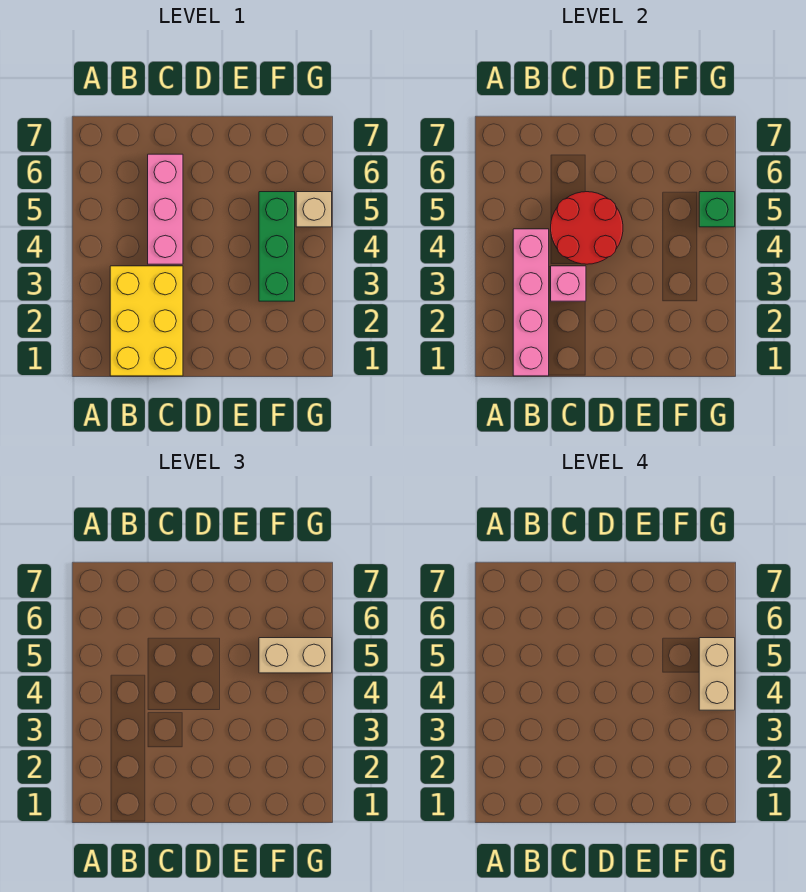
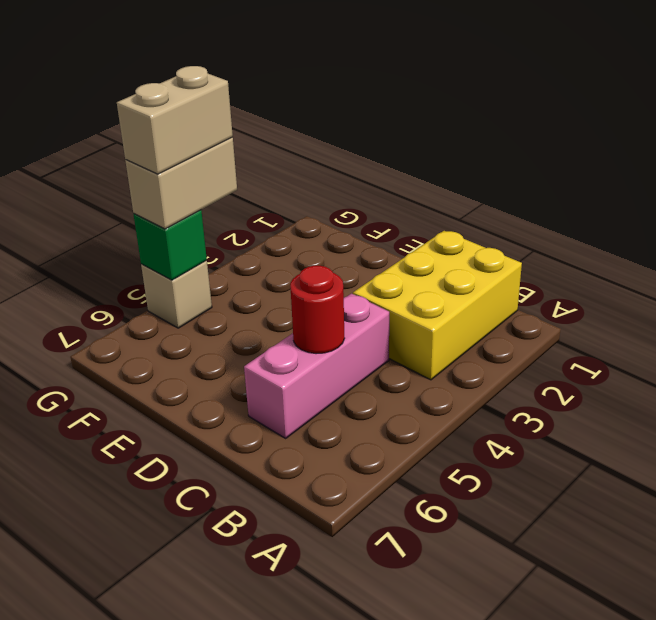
pink 1x4 brick [513,229,549,376] -> none
pink 1x1 brick [551,266,586,301] -> none
red 2x2 round brick [551,192,623,264] -> red 1x1 round brick [290,266,345,354]
green 1x3 brick [259,192,295,301] -> none
tan 1x2 brick [259,638,332,673] -> tan 1x2 brick turned to [125,137,237,229]

